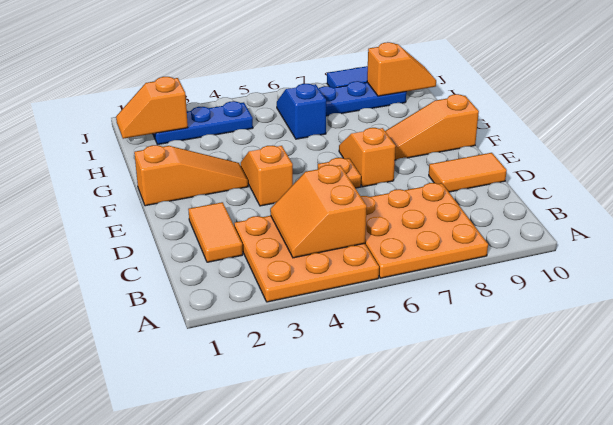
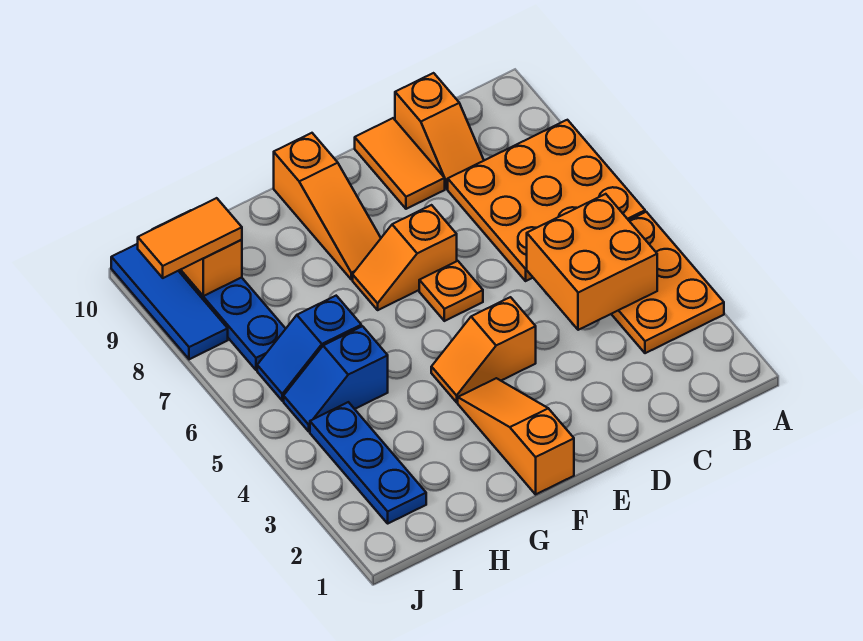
orange 3x3 plate [234,216,379,302] -> orange 2x3 plate [612,212,724,353]
orange 2x2 slope [270,165,367,258] -> orange 2x2 brick [527,194,657,330]
orange 1x2 tile [188,202,243,262] -> orange 1x2 tile moved to [138,198,242,278]
none -> blue 1x2 slope [284,326,388,431]
orange 1x2 slope [116,77,188,139] -> orange 1x2 slope moved to [395,73,484,189]

